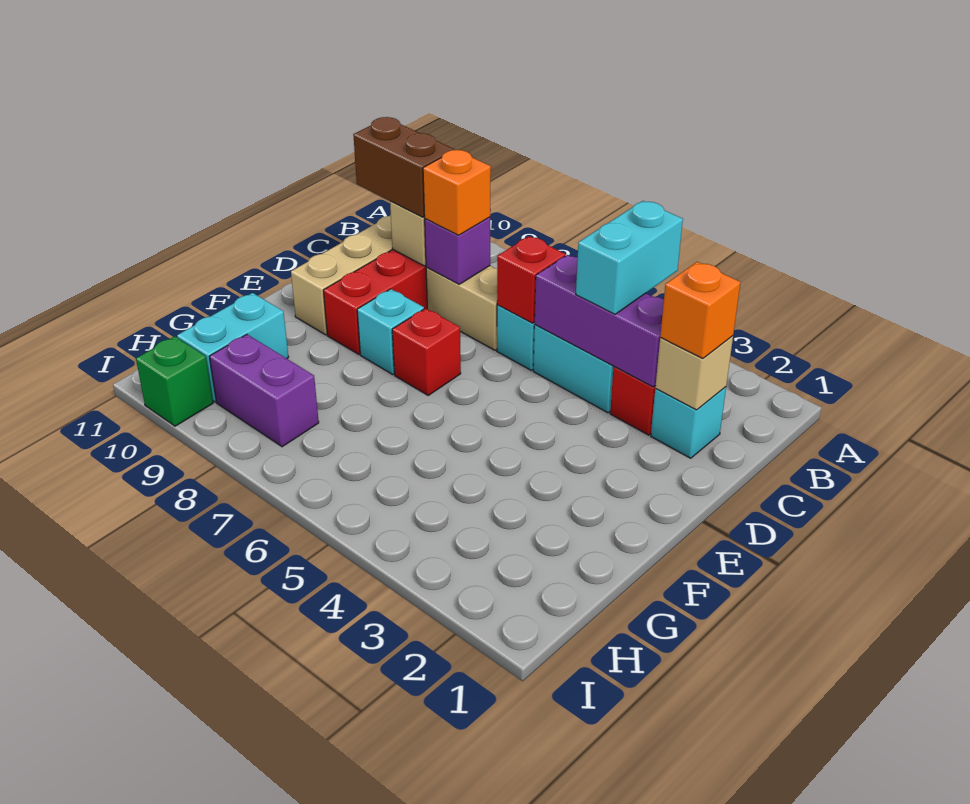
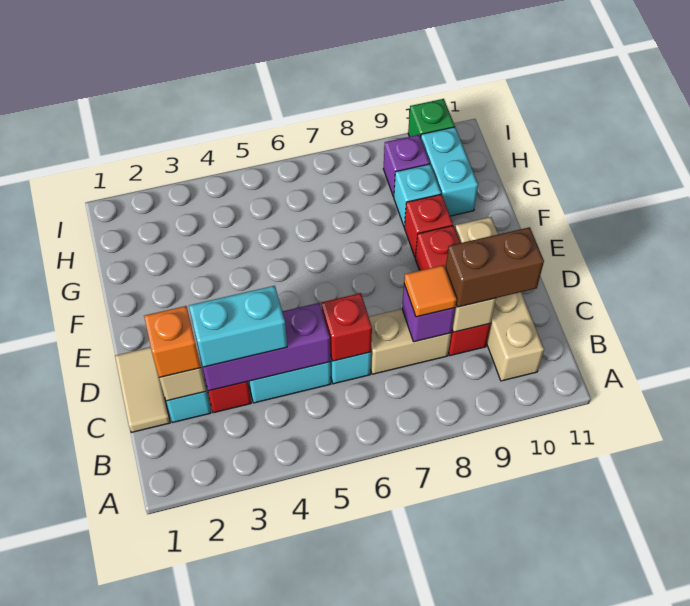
cyan 1x2 brick [576,201,683,314] -> cyan 1x2 brick turned to [189,286,287,367]
none -> tan 1x2 tile [115,347,170,432]
orange 1x1 brick [423,150,491,235] -> orange 1x1 tile [404,265,457,317]
red 1x1 brick [392,308,461,395] -> red 1x1 brick moved to [404,194,453,256]
cyan 1x1 brick [357,289,424,375] -> cyan 1x1 brick moved to [394,164,441,226]
purple 1x2 brick [209,334,319,447] -> purple 1x1 brick [383,135,430,197]

